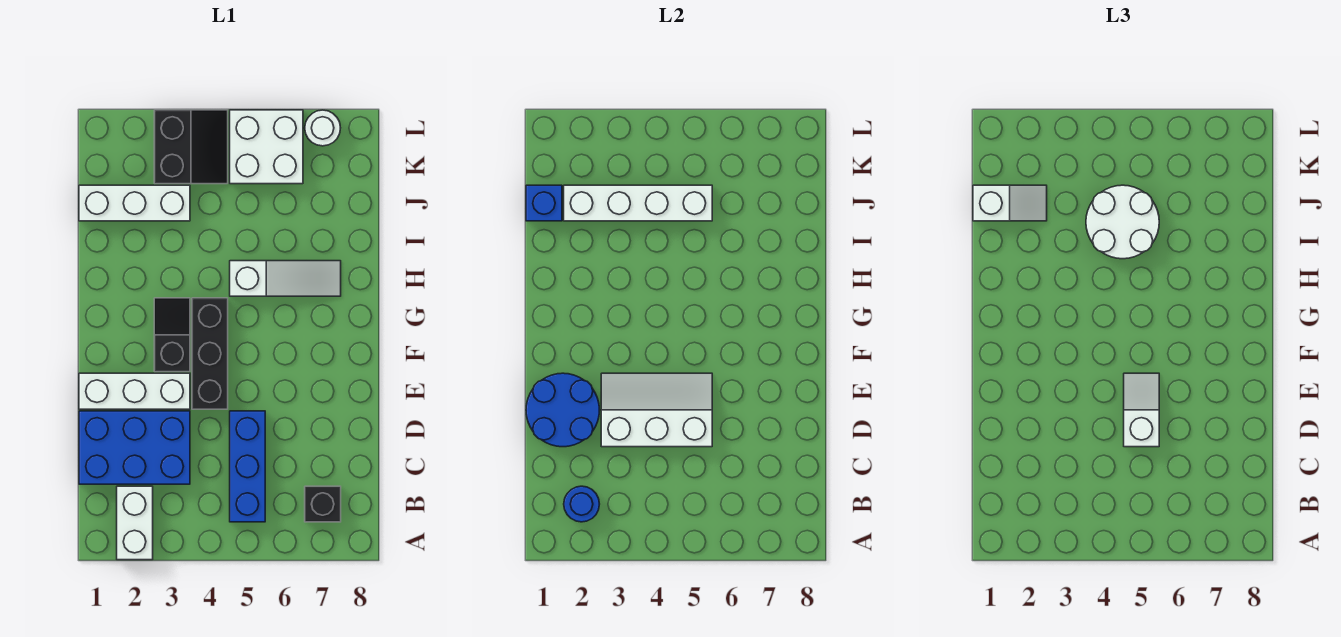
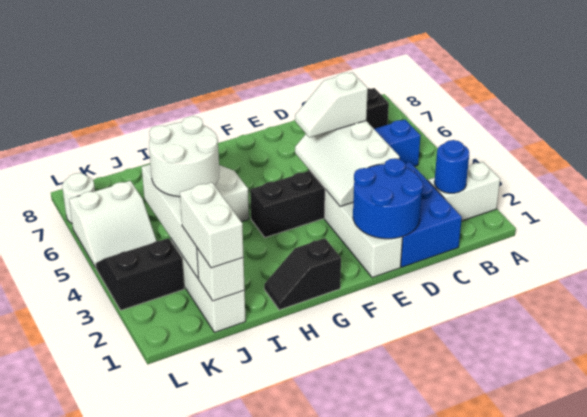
black 1x2 slope [154,298,190,372] -> black 1x2 slope moved to [264,238,341,310]
blue 1x1 brick [526,185,562,221] -> white 1x1 brick [197,248,245,301]
white 1x2 slope [973,185,1047,221] -> white 1x2 brick [180,182,244,268]
white 2x2 brick [230,110,303,184] -> white 2x2 slope [69,181,156,268]

